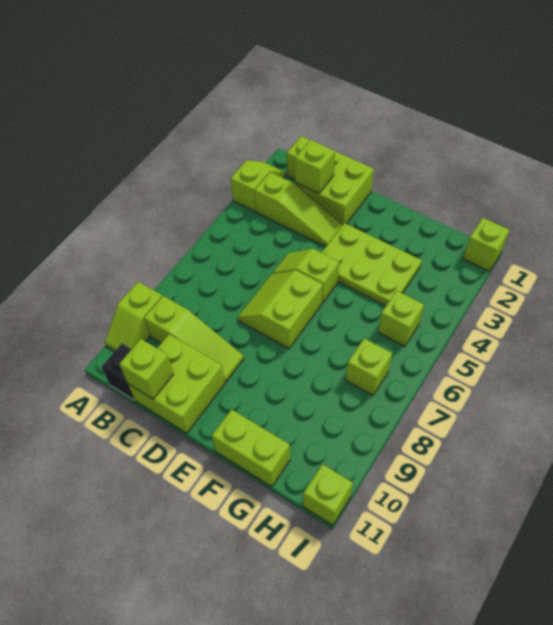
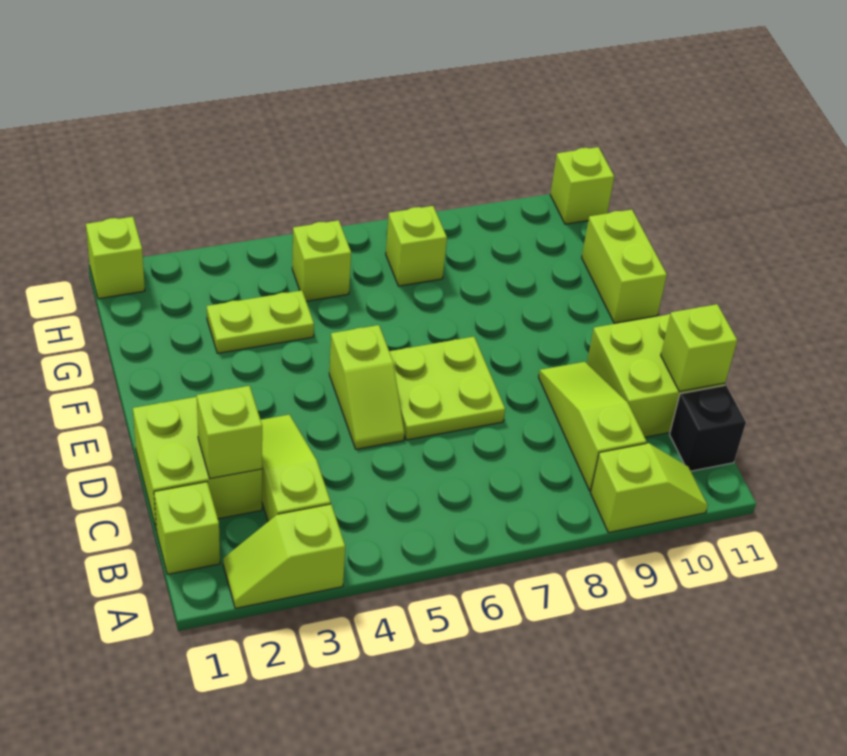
lime 2x2 slope [238,270,323,349] -> lime 2x2 plate [389,337,505,440]
lime 2x3 plate [322,223,422,306] -> lime 1x2 plate [207,290,314,353]

